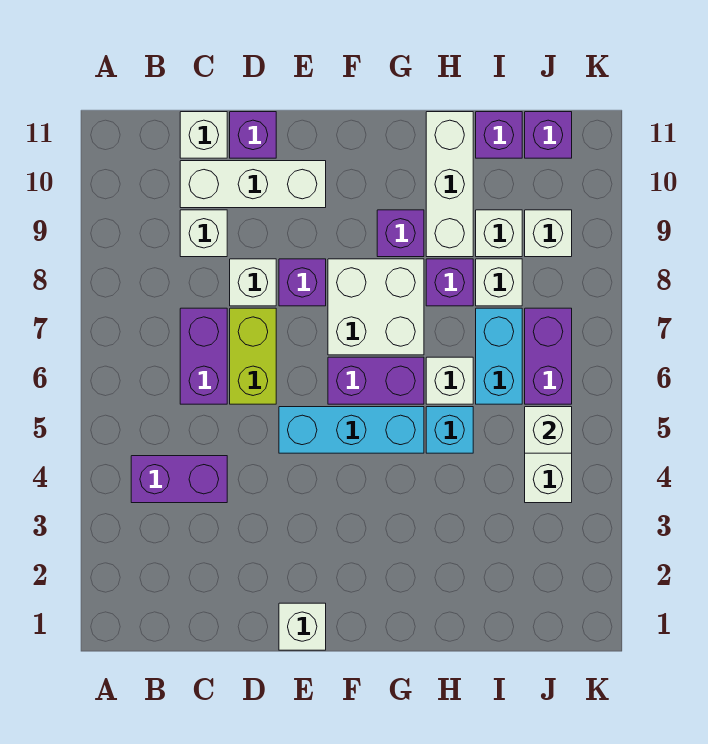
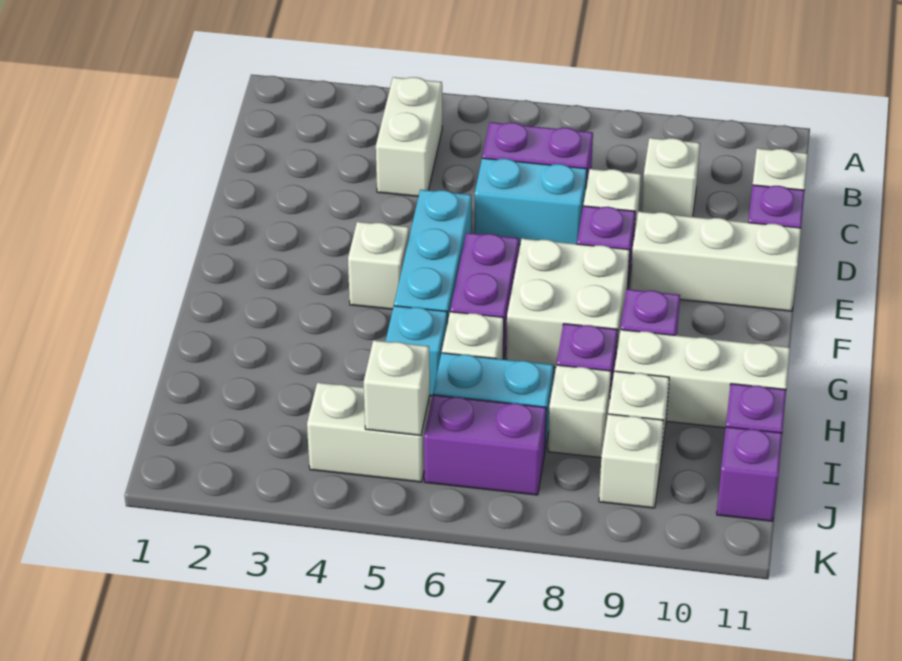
purple 1x2 brick [131,456,227,503] -> white 1x2 brick [376,77,442,196]
white 1x3 brick [180,161,326,208] -> white 1x3 brick turned to [630,212,801,311]
lime 1x2 brick [230,308,276,404] -> cyan 1x2 brick [474,158,587,244]
white 1x1 brick [279,603,326,650] -> white 1x1 brick moved to [348,222,409,309]

